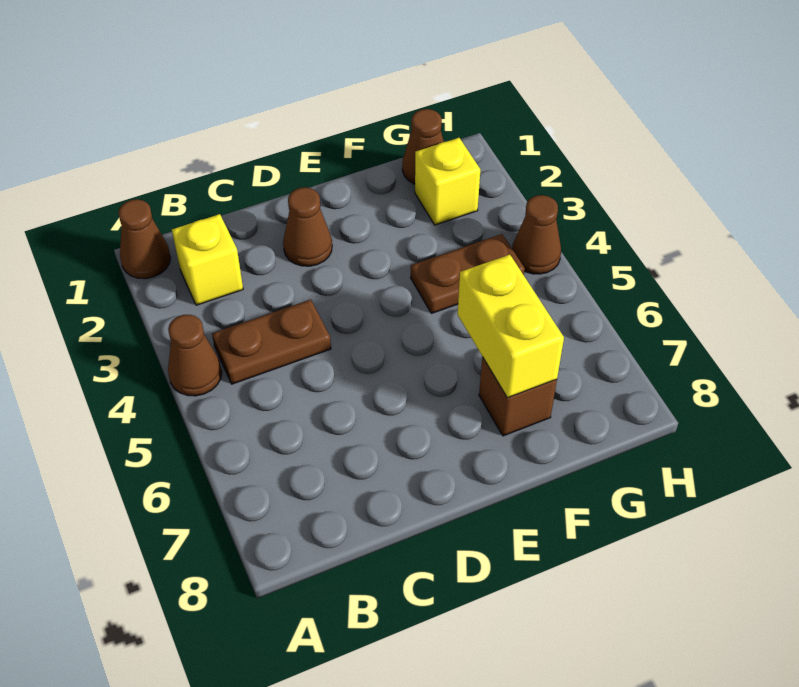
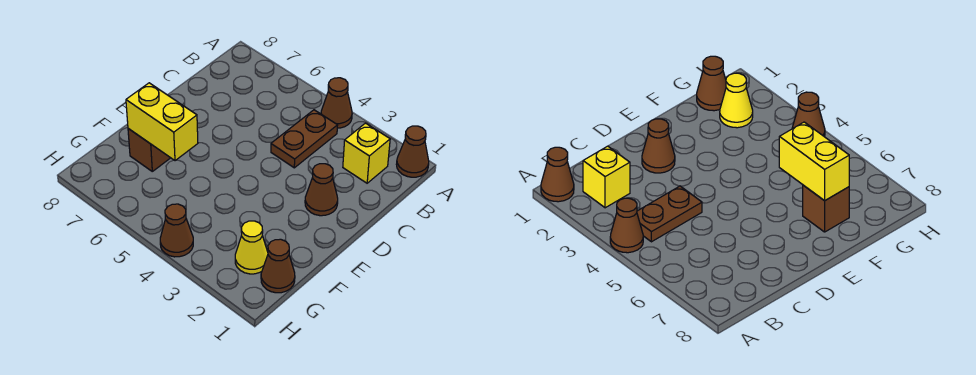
brown 1x2 plate [411,234,525,313] -> none
yellow 1x1 brick [415,138,481,225] -> yellow 1x1 cone [235,221,268,274]

